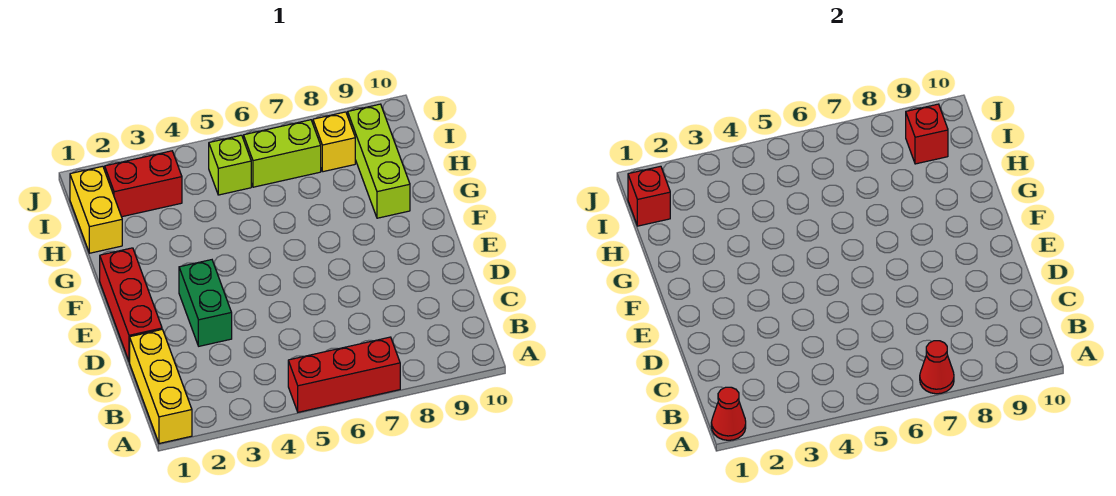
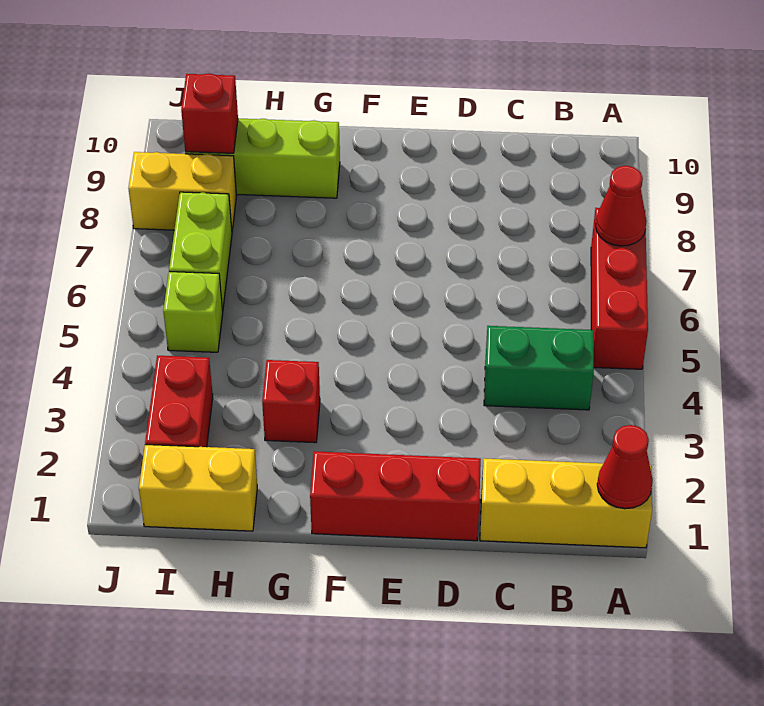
green 1x2 brick [179,260,232,346] -> green 1x2 brick moved to [484,326,594,410]
red 1x1 brick [628,166,670,226] -> red 1x1 brick moved to [262,360,320,443]
yellow 1x1 brick [313,112,355,172] -> yellow 1x2 brick [128,152,237,231]

